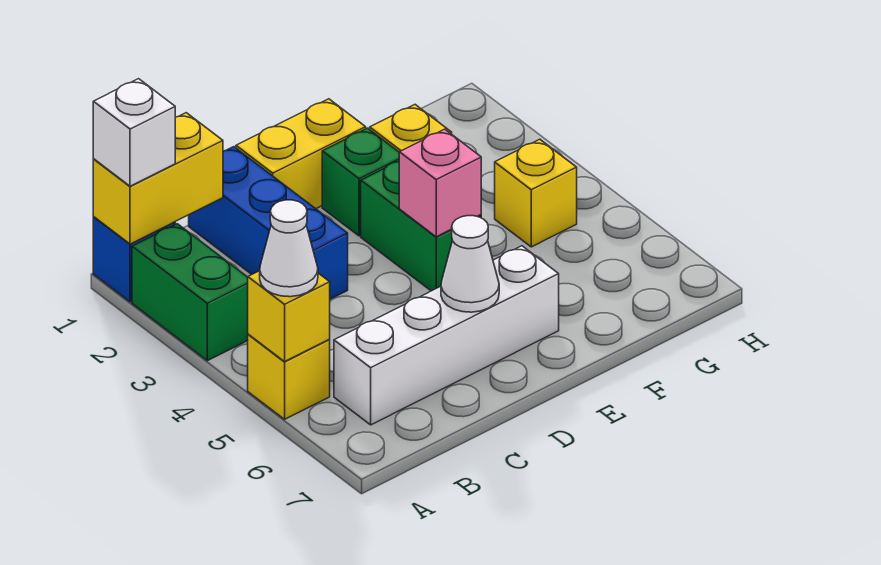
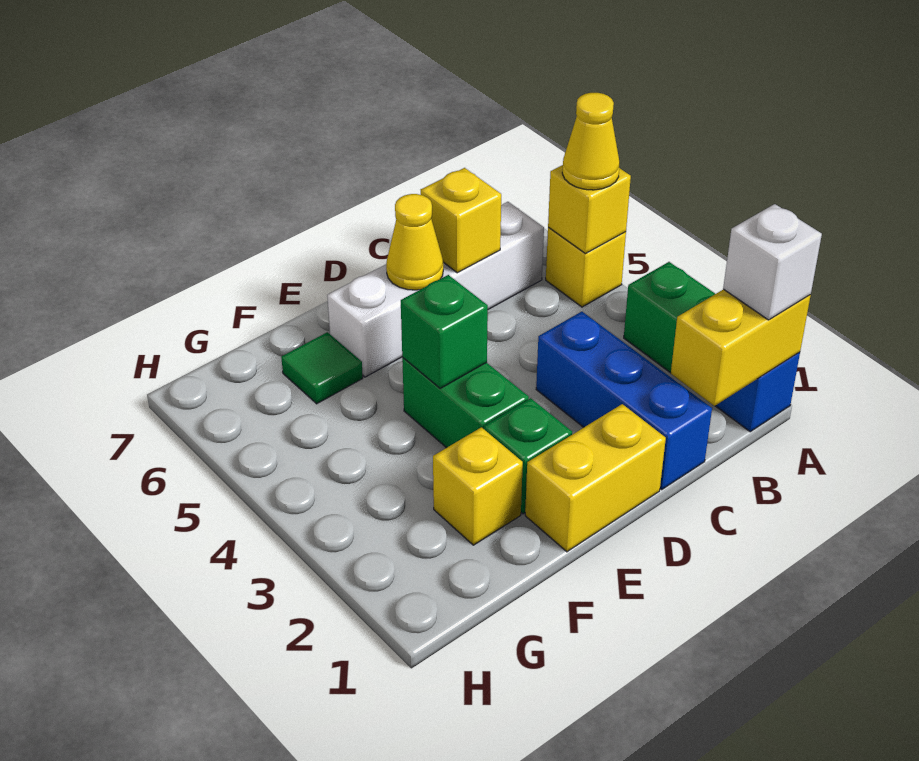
white 1x1 cone [260,200,318,297] -> yellow 1x1 cone [562,93,620,190]
white 1x1 cone [441,216,499,312] -> yellow 1x1 cone [386,194,443,290]
pink 1x1 brick [399,129,481,237] -> green 1x1 brick [401,275,488,388]
none -> green 1x1 tile [281,332,363,404]
yellow 1x1 brick [495,139,577,247] -> yellow 1x1 brick moved to [421,168,501,273]

